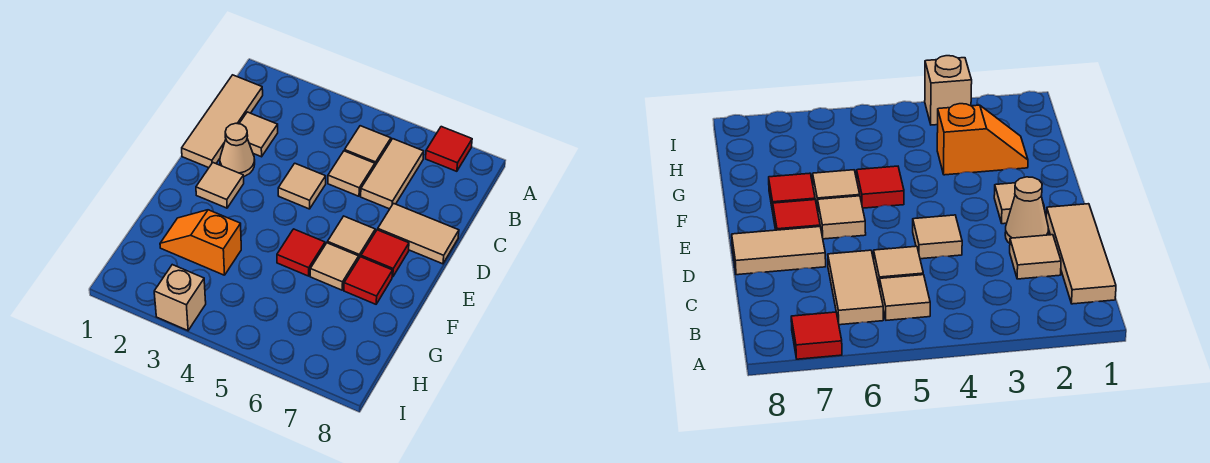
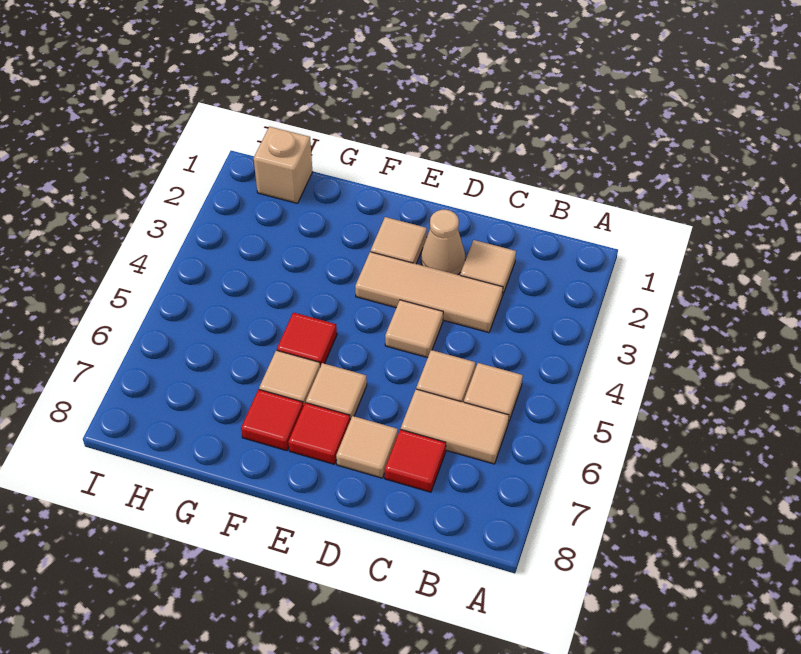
red 1x1 tile [426,127,472,171] -> red 1x1 tile moved to [385,429,446,492]
tan 1x3 tile [182,75,263,168] -> tan 1x3 tile moved to [355,252,503,333]
tan 1x2 tile [378,203,459,264] -> tan 1x1 tile [336,416,398,478]
orange 1x2 slope [160,210,241,275] -> none
tan 1x1 brick [154,265,206,331] -> tan 1x1 brick moved to [254,127,313,203]

